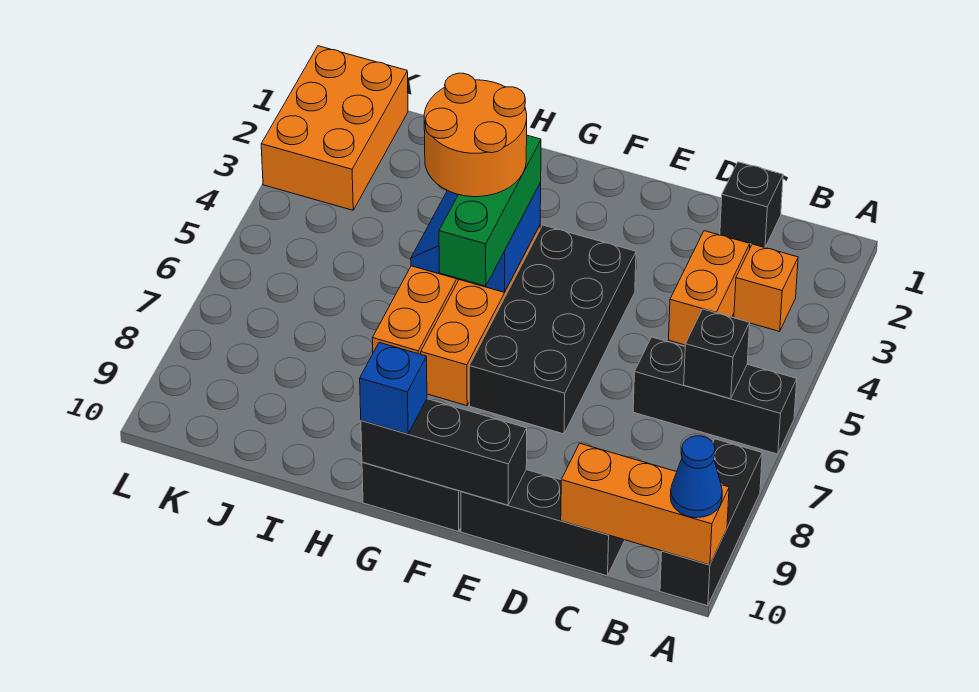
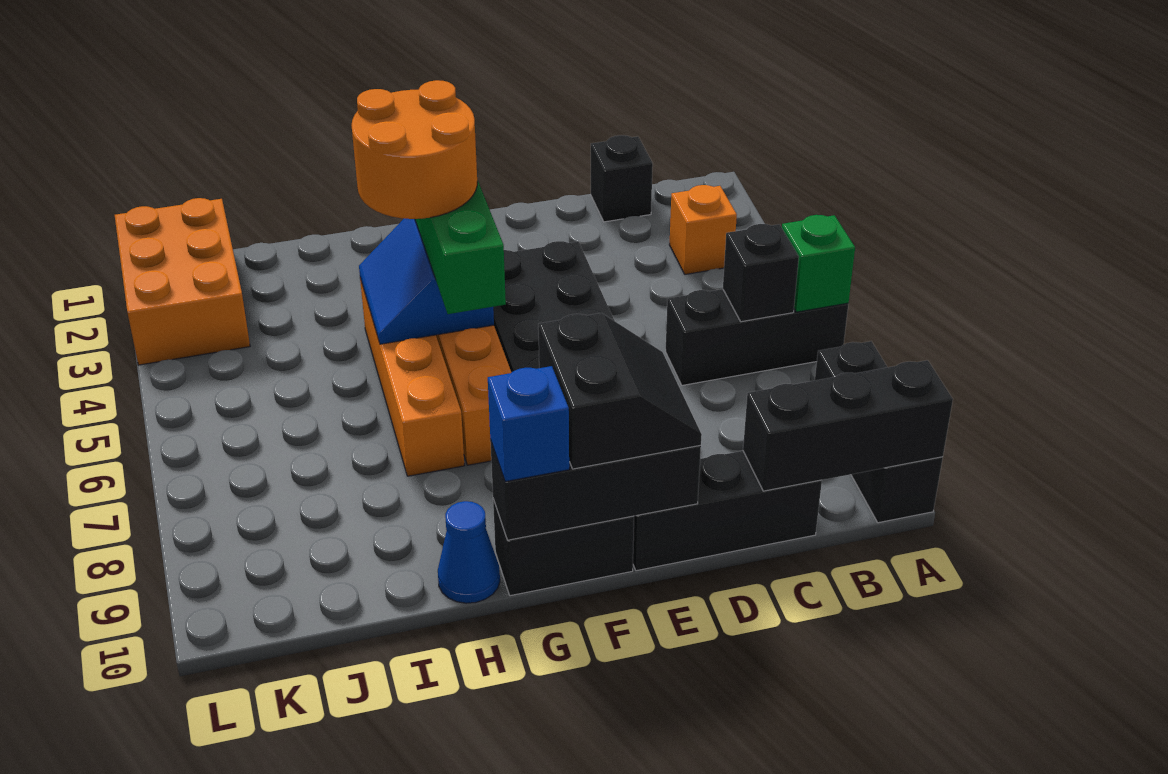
none -> green 1x1 brick [782,215,855,312]
orange 1x3 brick [561,443,729,565] -> black 1x3 brick [743,360,953,491]
blue 1x1 cone [670,436,722,518] -> blue 1x1 cone moved to [438,501,500,603]
orange 1x2 brick [669,231,750,345] -> none
none -> black 2x2 slope [538,313,702,469]

